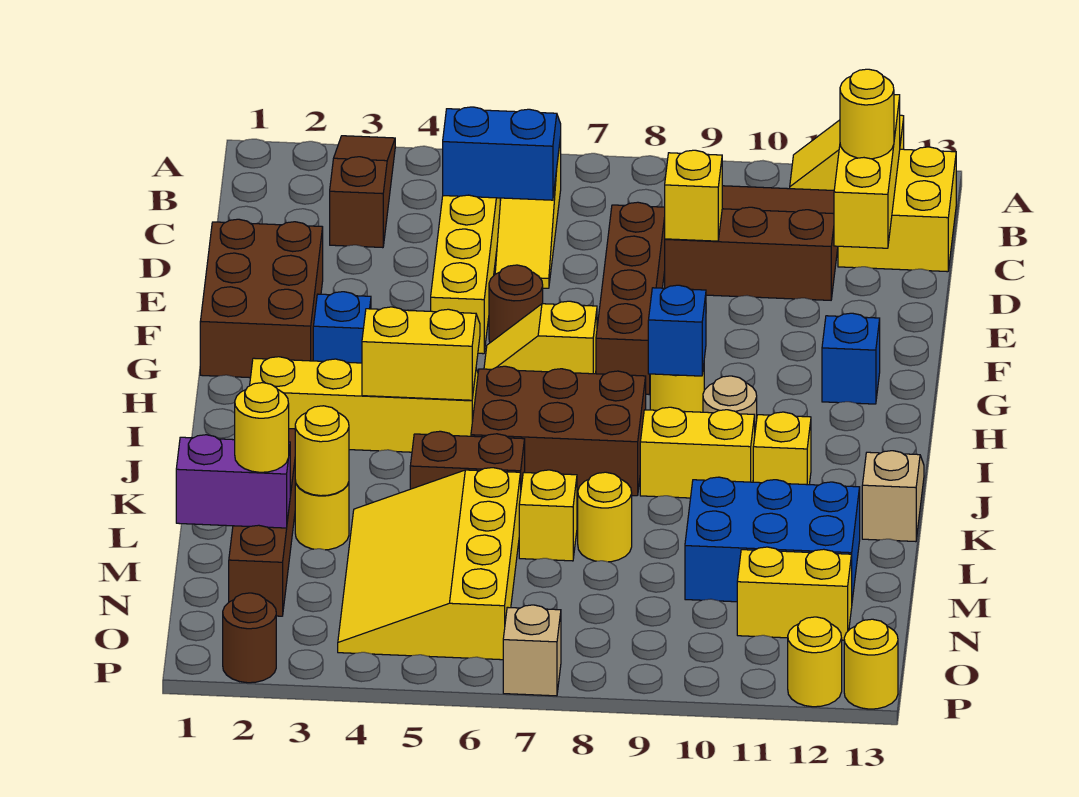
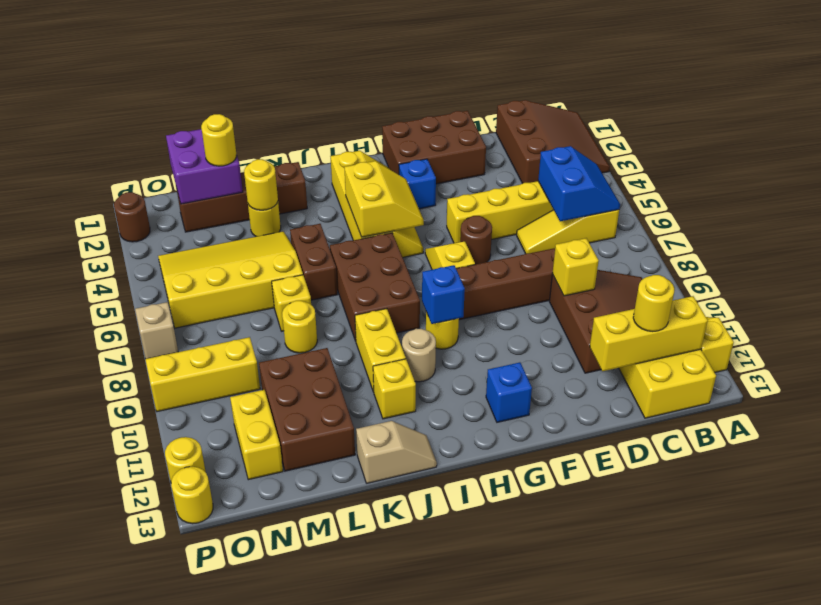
brown 1x3 slope [330,136,395,248] -> brown 3x3 slope [496,100,610,183]
blue 2x3 brick [685,477,860,602] -> brown 2x3 brick [259,348,355,471]
purple 1x2 brick [176,435,290,528] -> purple 2x2 brick [166,129,243,204]
none -> yellow 1x3 brick [145,337,260,412]

